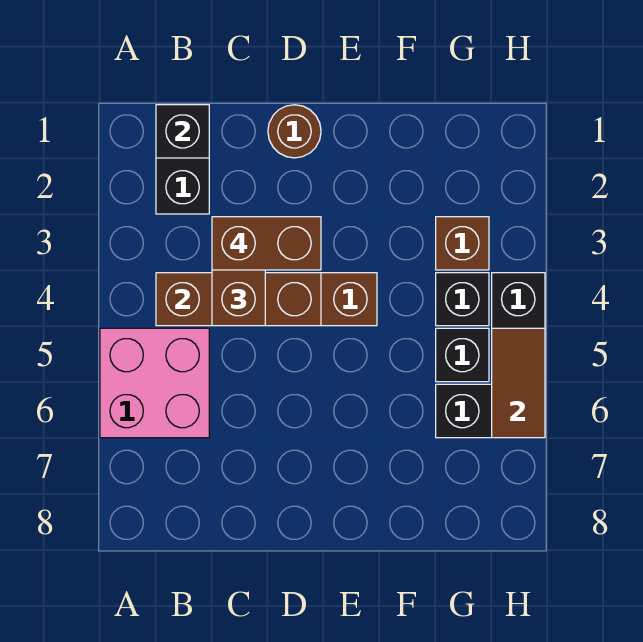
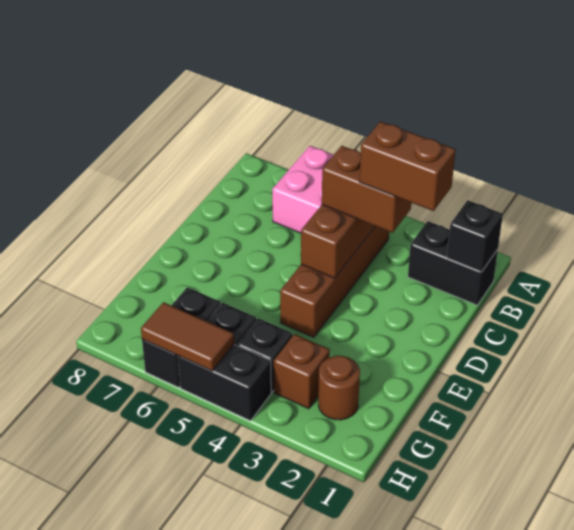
brown 1x2 brick [212,217,321,270] -> brown 1x2 brick turned to [359,121,456,211]
brown 1x1 round brick [268,105,321,158] -> brown 1x1 round brick moved to [318,356,360,420]

